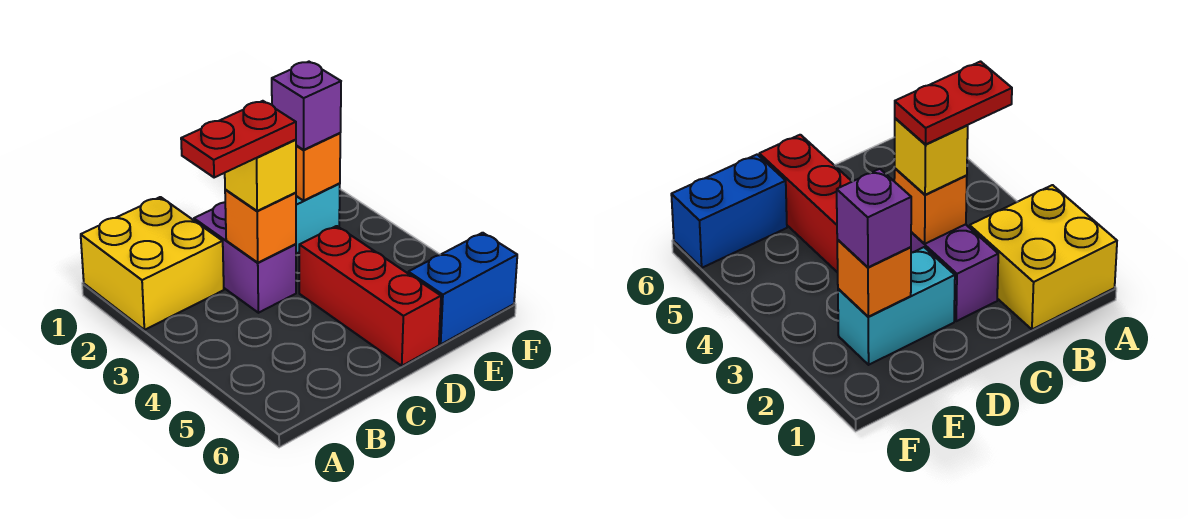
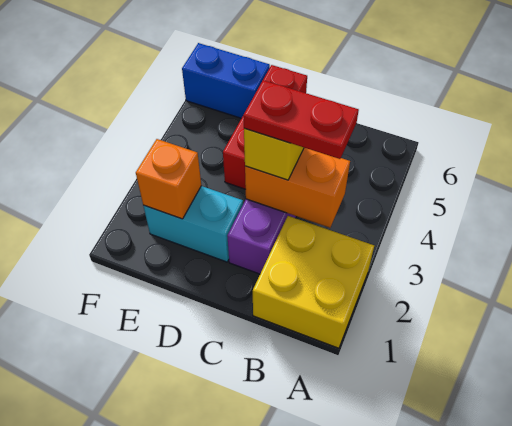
orange 1x1 brick [225,190,296,263] -> orange 1x2 brick [245,148,350,228]
purple 1x1 brick [272,62,341,150] -> none

